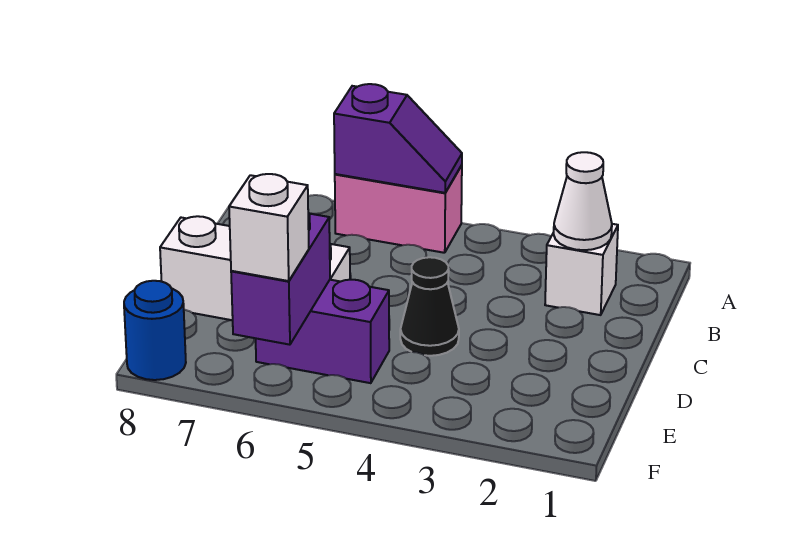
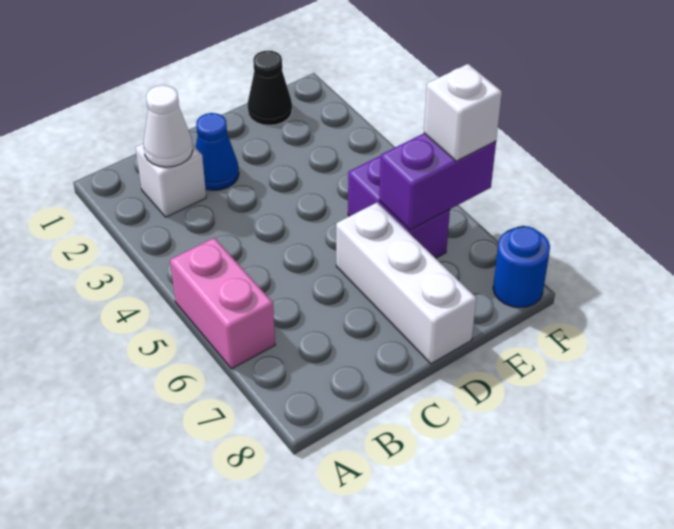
purple 1x2 slope [334,84,462,193] -> none
none -> blue 1x1 cone [195,113,239,190]
black 1x1 cone [400,257,459,356] -> black 1x1 cone moved to [248,51,292,126]

